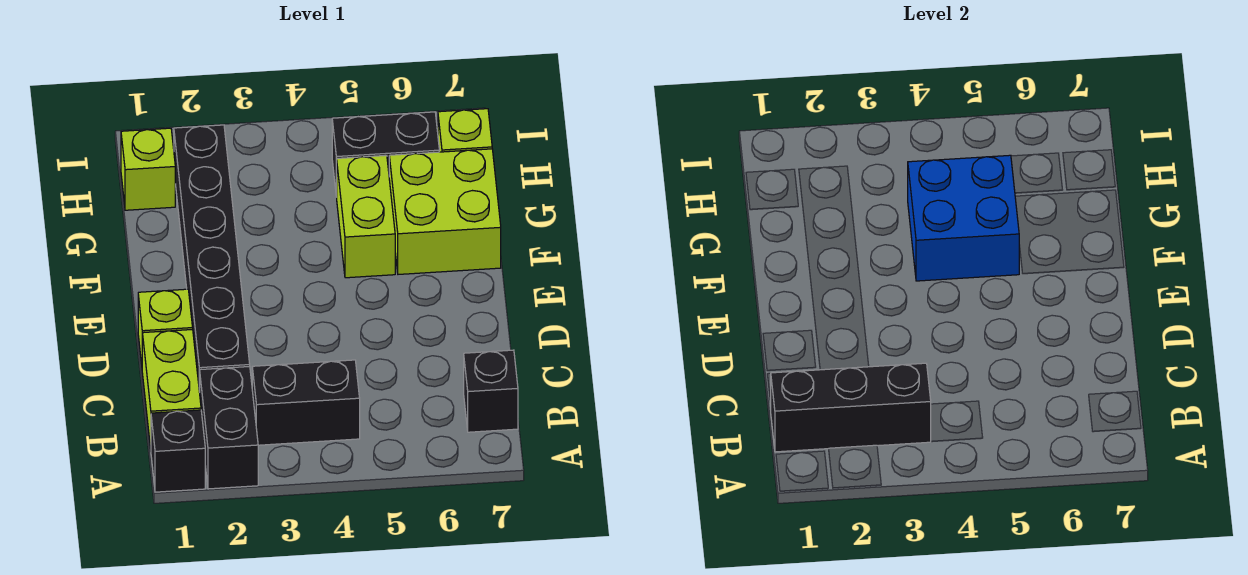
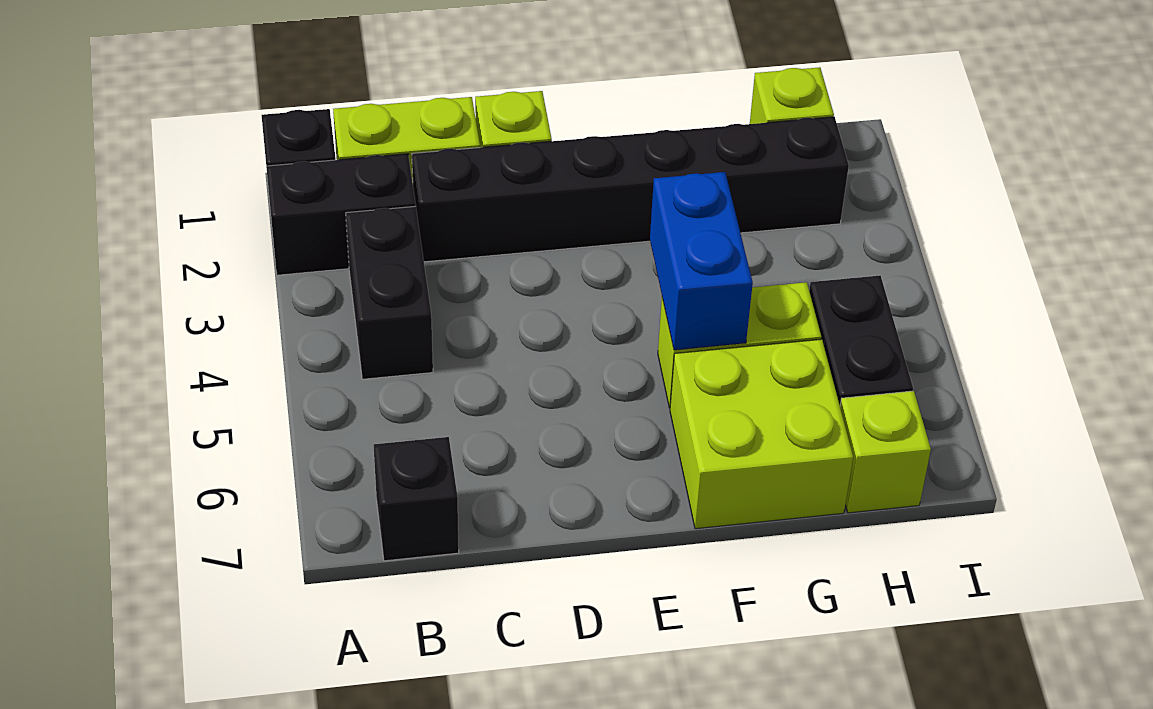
black 1x3 brick [770,363,931,452] -> none
blue 2x2 brick [908,155,1019,281] -> blue 1x2 brick [650,172,753,350]

